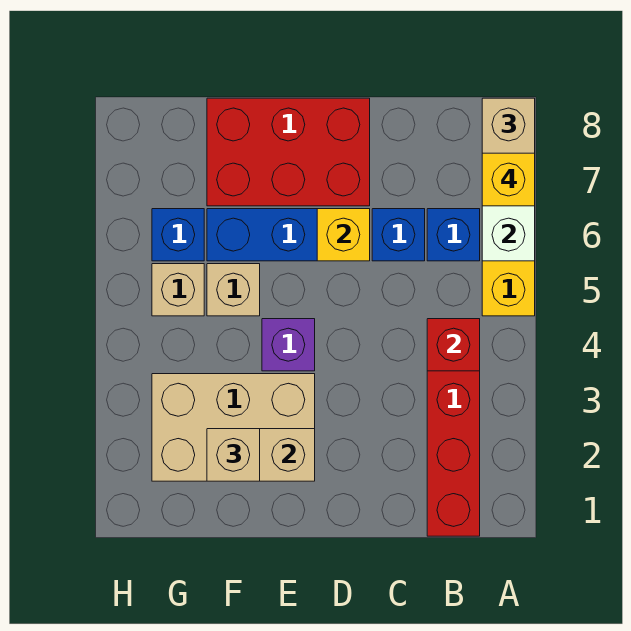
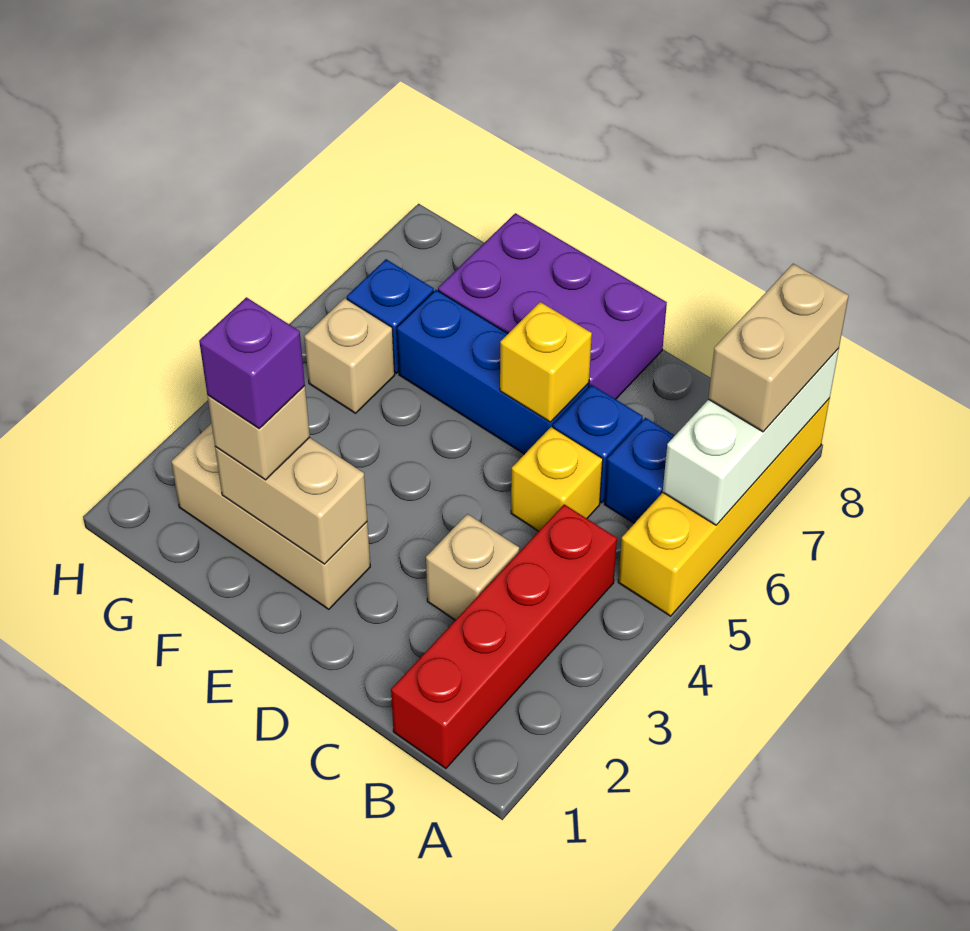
yellow 1x1 brick [482,153,535,206] -> yellow 1x1 brick moved to [511,427,603,531]
red 1x1 brick [427,319,480,371] -> none
red 2x3 brick [207,98,370,206] -> purple 2x3 brick [438,213,667,399]
tan 2x3 brick [152,374,315,481] -> tan 1x3 brick [171,424,370,609]
purple 1x1 brick [262,319,315,371] -> purple 1x1 brick moved to [199,297,305,428]
tan 1x1 brick [207,264,260,316] -> tan 1x1 brick moved to [426,514,519,620]

